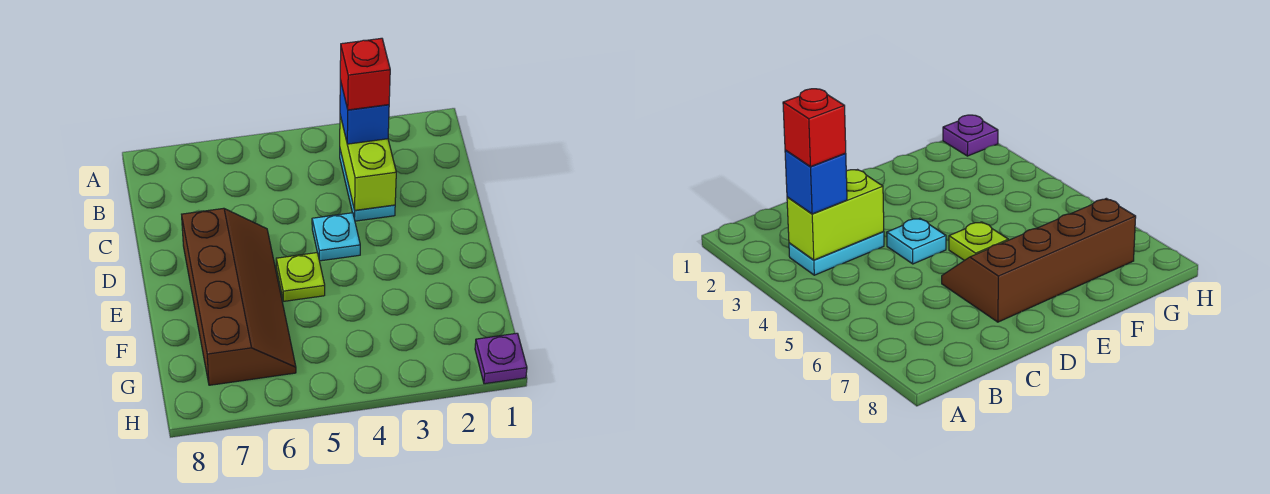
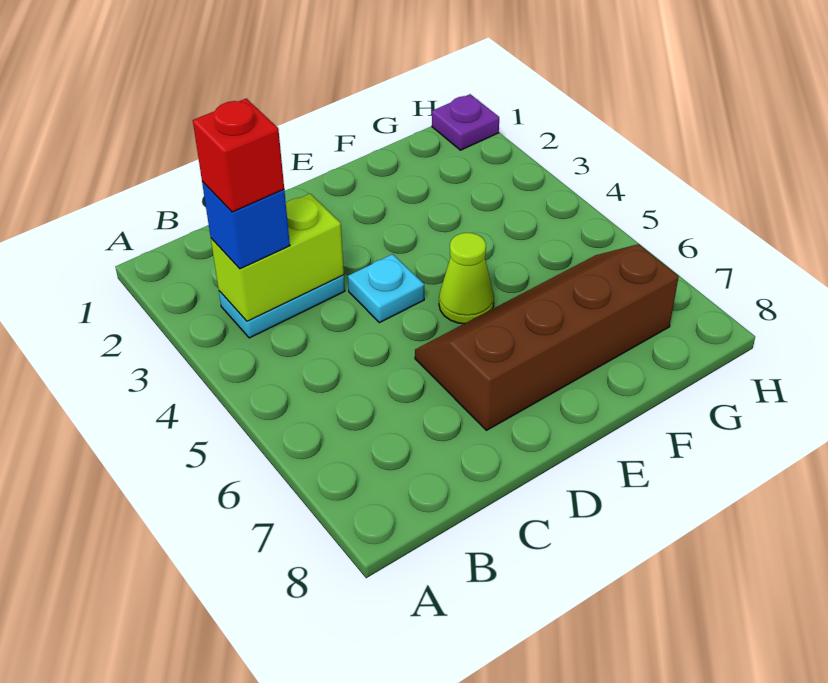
lime 1x1 plate [276,253,325,301] -> lime 1x1 cone [439,233,494,324]

